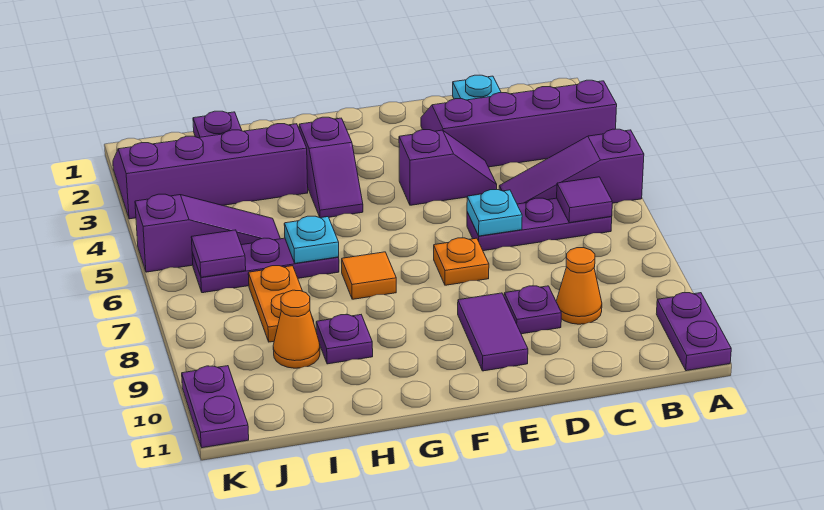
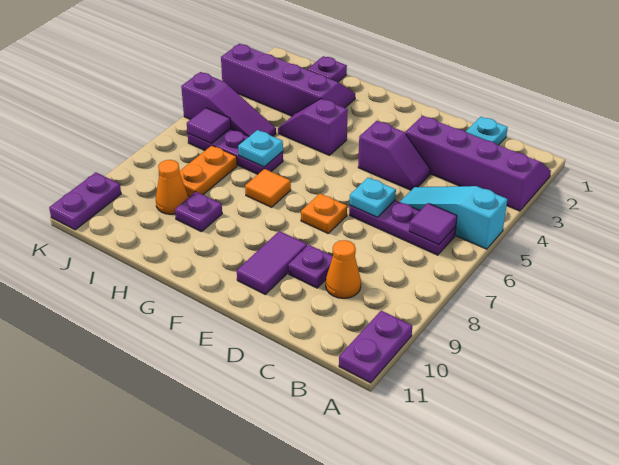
purple 1x3 slope [499,129,644,204] -> cyan 1x3 slope [400,186,507,249]
purple 1x2 slope [299,117,363,218] -> purple 1x2 slope turned to [278,99,348,155]

